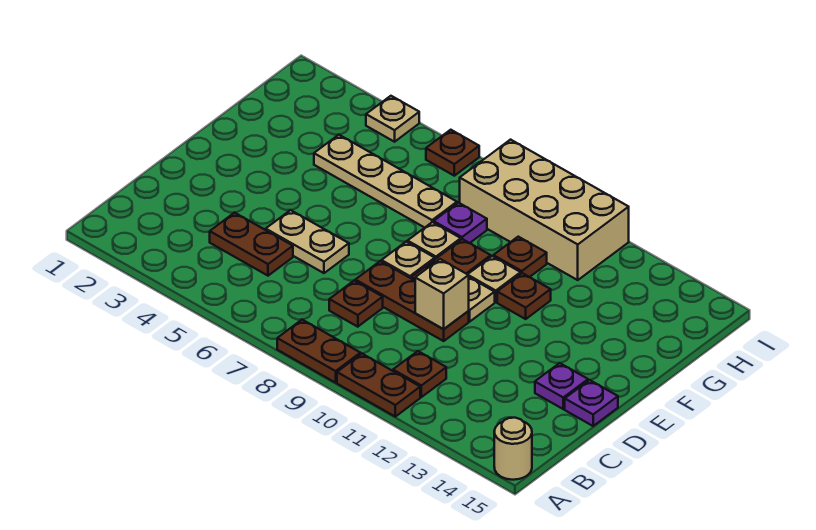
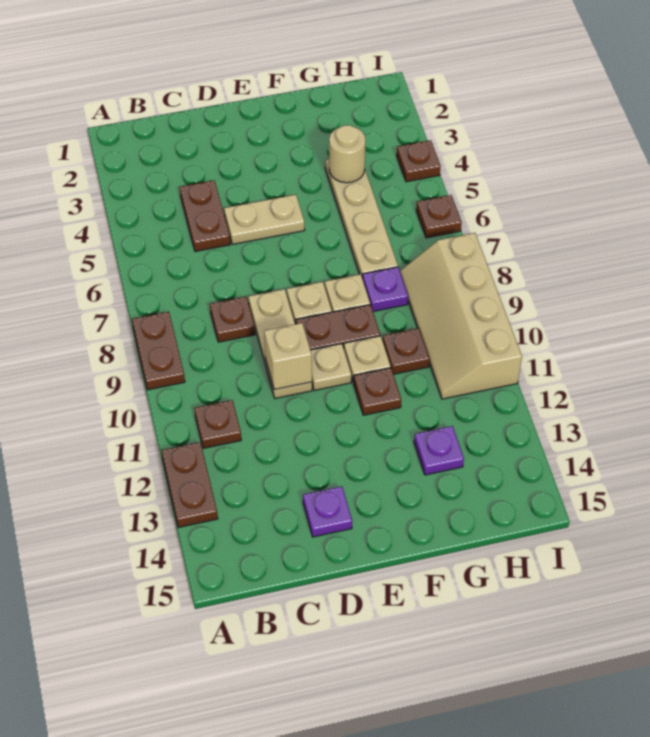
brown 1x2 plate [337,354,420,417] -> brown 1x2 plate moved to [161,442,218,527]
tan 1x1 round brick [494,418,532,480] -> tan 1x1 round brick moved to [329,125,365,183]
tan 1x2 plate [266,210,349,273] -> tan 1x2 plate turned to [224,195,305,244]
brown 1x3 plate [355,261,469,341] -> tan 1x3 plate [248,289,312,398]
purple 1x1 plate [565,380,618,426] -> purple 1x1 plate moved to [414,426,464,475]
tan 2x4 brick [460,140,629,280] -> tan 2x4 slope [400,233,522,399]
tan 1x1 plate [366,96,419,142] -> brown 1x1 plate [397,140,441,182]

